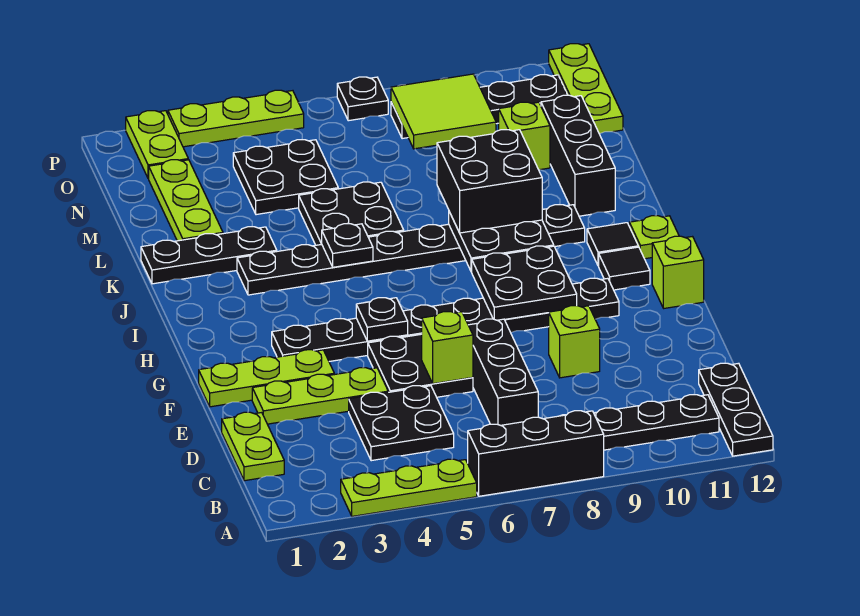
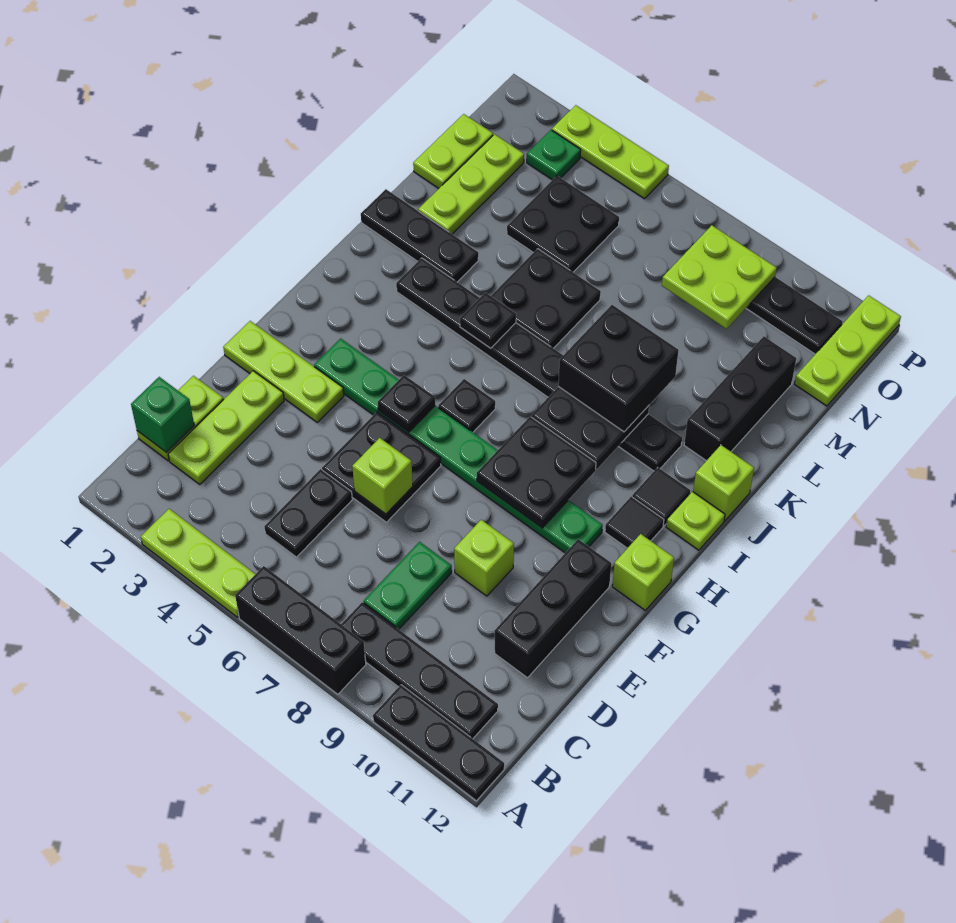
black 1x3 plate [699,363,773,456] -> black 1x3 plate turned to [373,685,504,801]
none -> green 1x1 brick [131,377,194,453]
black 2x2 plate [349,386,454,461] -> black 1x2 plate [264,469,352,557]
black 1x3 brick [468,319,538,425] -> black 1x3 brick moved to [495,539,611,678]
none -> green 1x2 plate [364,542,452,629]
lime 1x3 plate [252,368,388,424] -> lime 1x3 plate turned to [168,371,284,485]
black 1x8 plate [272,278,619,361] -> green 1x8 plate [314,338,603,553]
lime 1x1 brick [499,102,550,170] -> lime 1x1 brick moved to [693,445,754,520]
lime 2x2 tile [391,74,496,149] -> lime 2x2 plate [662,225,777,329]
lime 1x2 plate [126,111,188,179] -> lime 1x2 plate moved to [413,114,493,188]
none -> green 1x1 plate [527,130,581,180]
black 1x1 plate [337,77,388,121] -> black 1x1 plate moved to [438,379,495,432]

